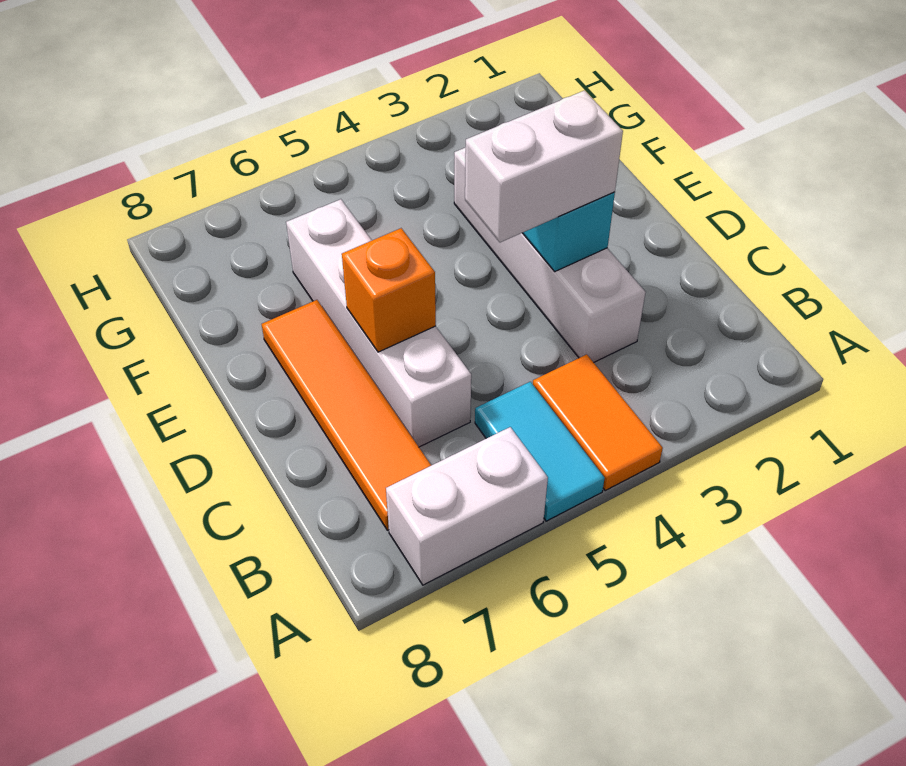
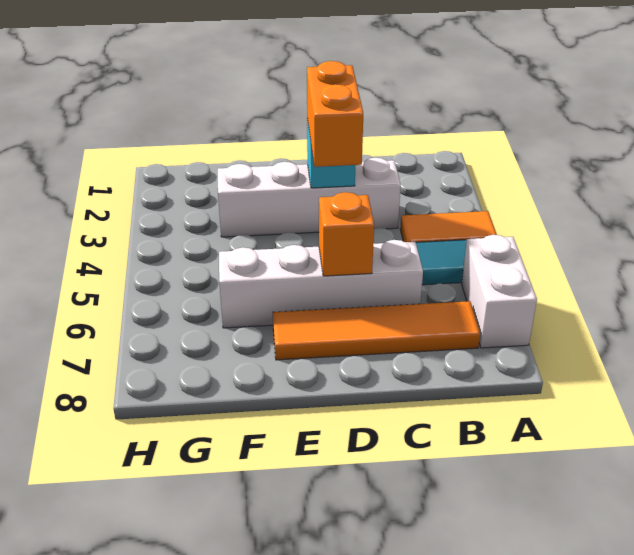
white 1x2 brick [465,91,623,242] -> orange 1x2 brick [307,61,363,167]

